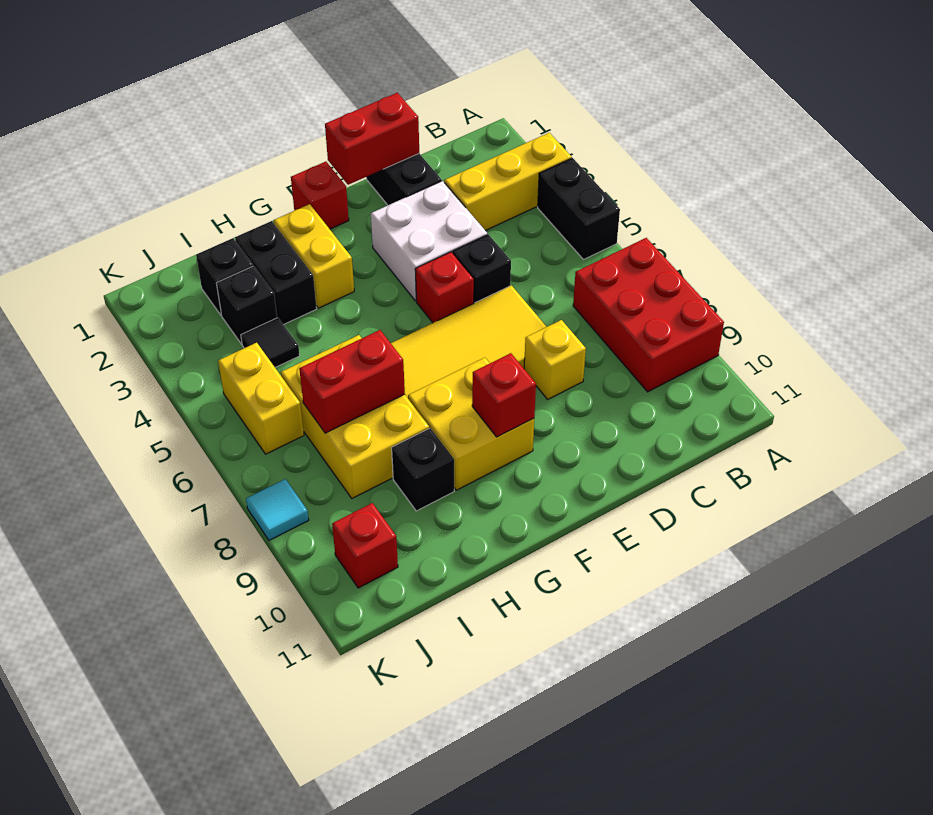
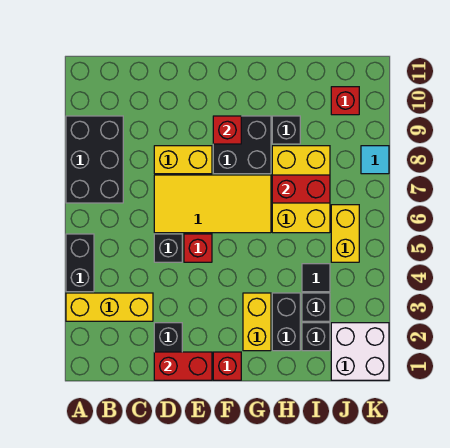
red 2x3 brick [573,238,724,392] -> black 2x3 brick [66,116,123,203]
white 2x2 brick [371,181,487,301] -> white 2x2 brick moved to [331,323,389,380]
yellow 1x1 brick [524,320,586,399] -> yellow 1x2 brick [154,146,212,174]
yellow 2x2 brick [408,358,534,490] -> black 2x2 brick [213,116,271,174]

